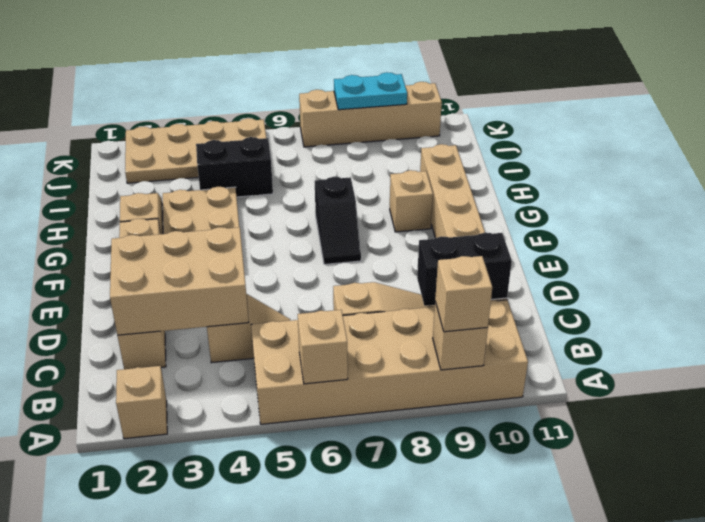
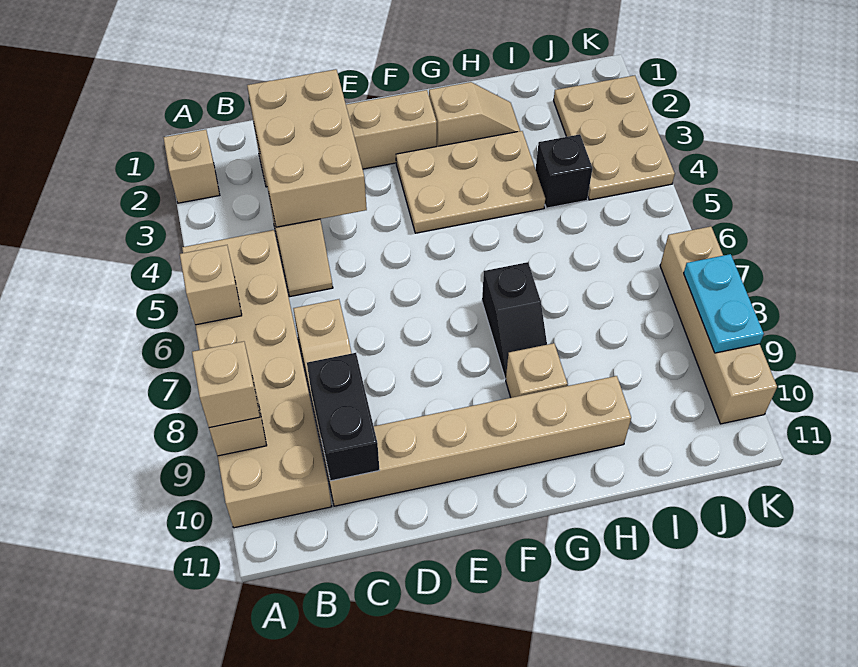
black 1x2 slope [315,177,361,264] -> black 1x2 slope turned to [482,262,547,379]
black 1x2 brick [196,137,273,197] -> black 1x1 brick [536,134,593,208]
tan 2x4 plate [125,118,266,183] -> tan 2x3 plate [554,75,675,200]

